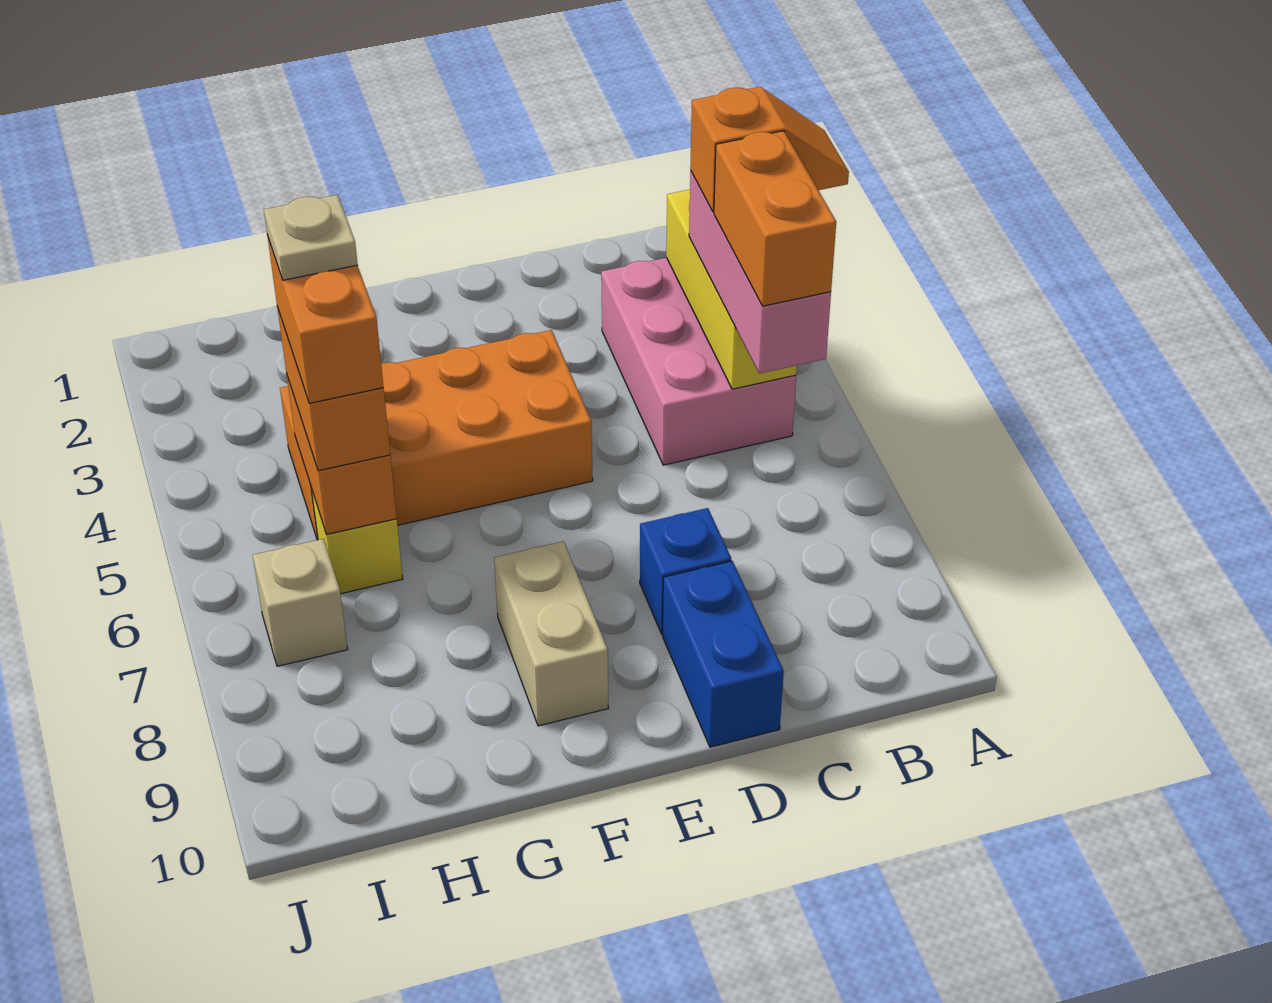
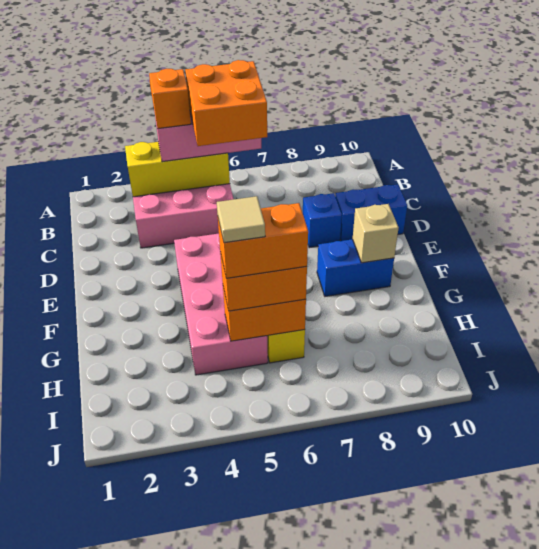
orange 1x2 brick [714,131,836,306] -> orange 2x2 brick [185,60,267,146]
orange 2x4 brick [280,330,593,540] -> pink 2x4 brick [174,234,268,375]
tan 1x2 brick [494,541,608,726] -> blue 1x2 brick [317,239,394,296]
tan 1x1 plate [264,195,358,280] -> tan 1x1 tile [217,196,265,243]
tan 1x1 brick [253,539,348,666] -> tan 1x1 brick moved to [353,204,399,263]

